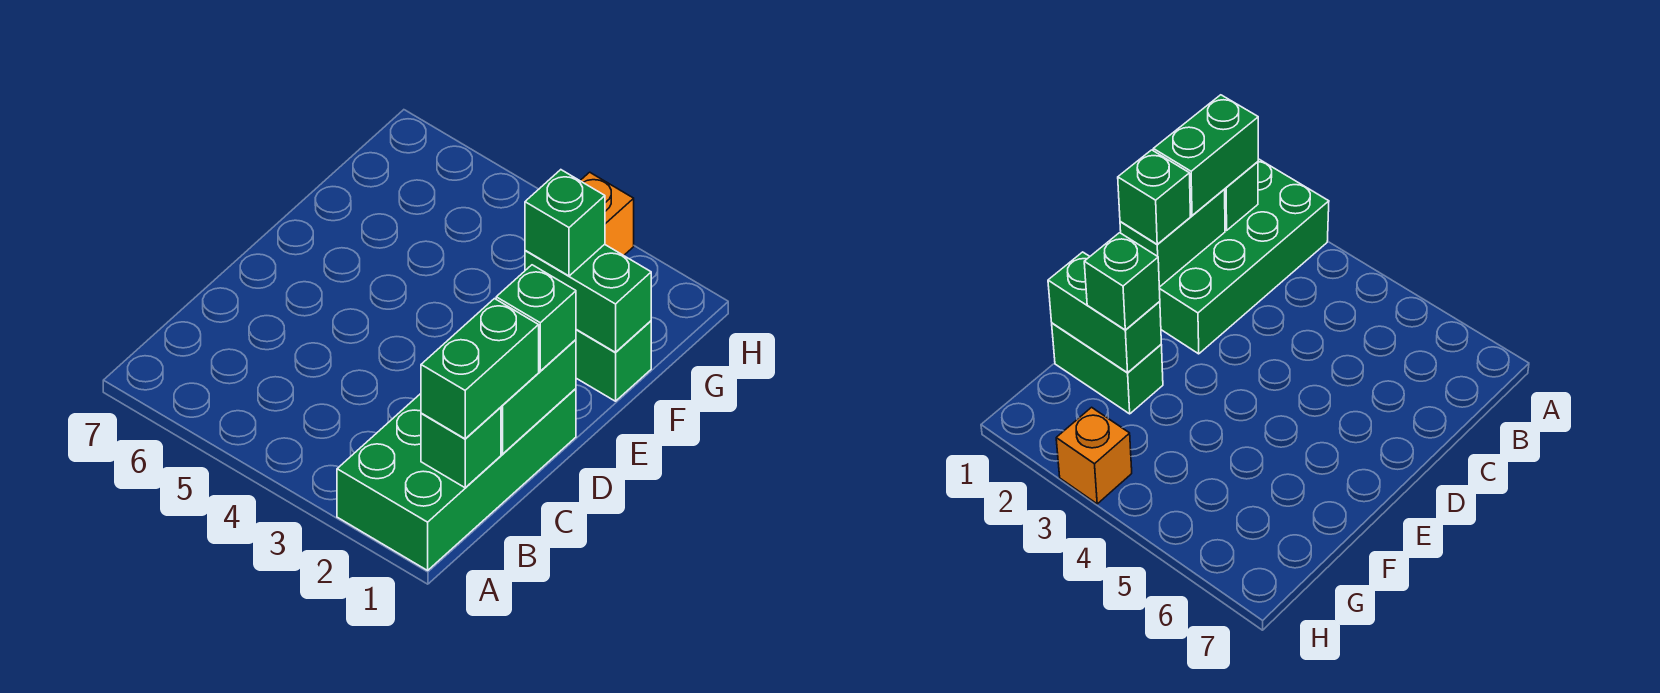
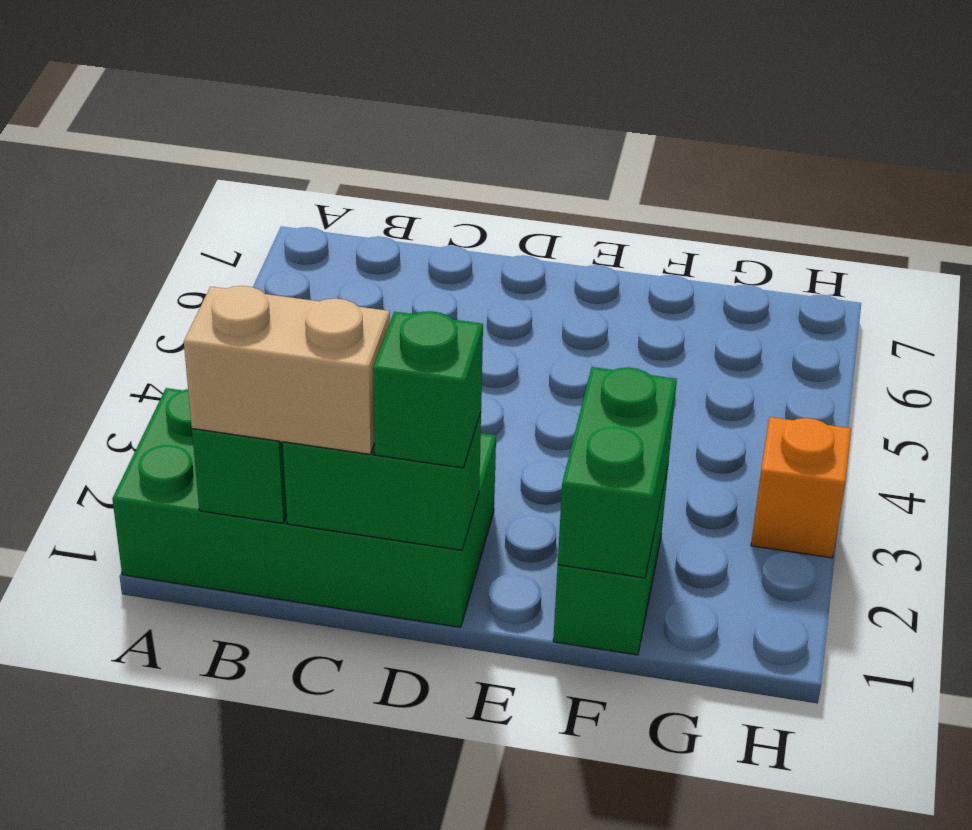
green 1x2 brick [421,299,539,439] -> tan 1x2 brick [184,286,390,454]
green 1x1 brick [525,170,605,276] -> none

